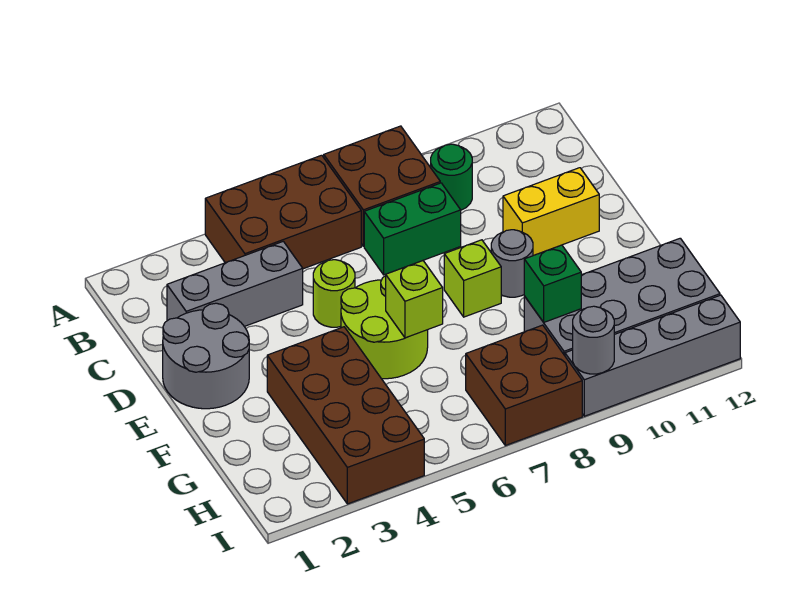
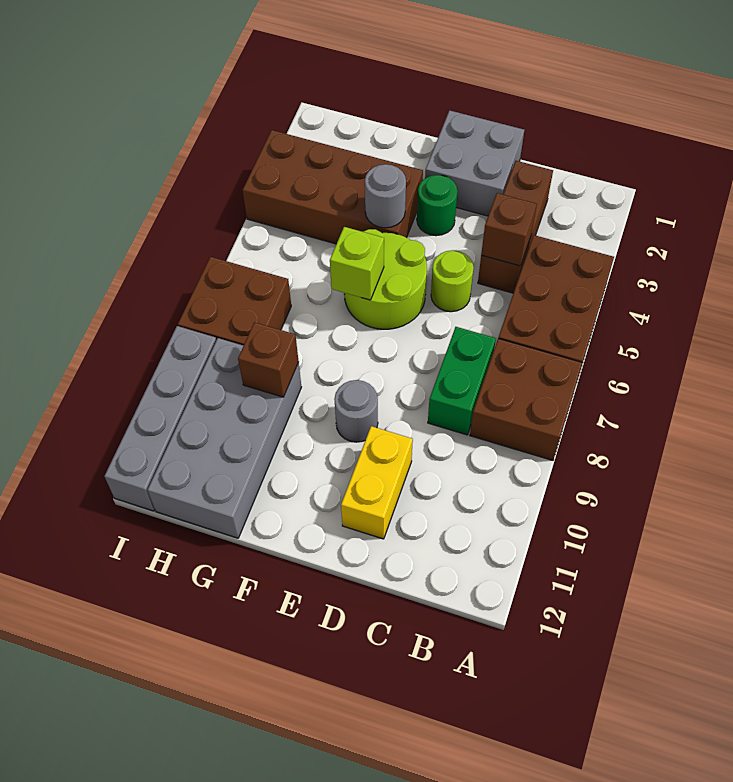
green 1x1 round brick [431,144,472,210] -> green 1x1 round brick moved to [417,175,458,236]
grey 1x3 brick [167,241,303,326] -> brown 1x3 brick [478,161,553,293]
none -> brown 1x1 brick [481,193,537,266]
grey 2x2 round brick [163,303,249,409] -> grey 2x2 brick [425,110,524,216]
lime 1x1 brick [444,240,501,317] -> none
green 1x1 brick [524,245,581,322] -> brown 1x1 brick [238,322,299,397]
grey 1x1 round brick [573,306,614,374] -> grey 1x1 round brick moved to [365,164,406,228]

